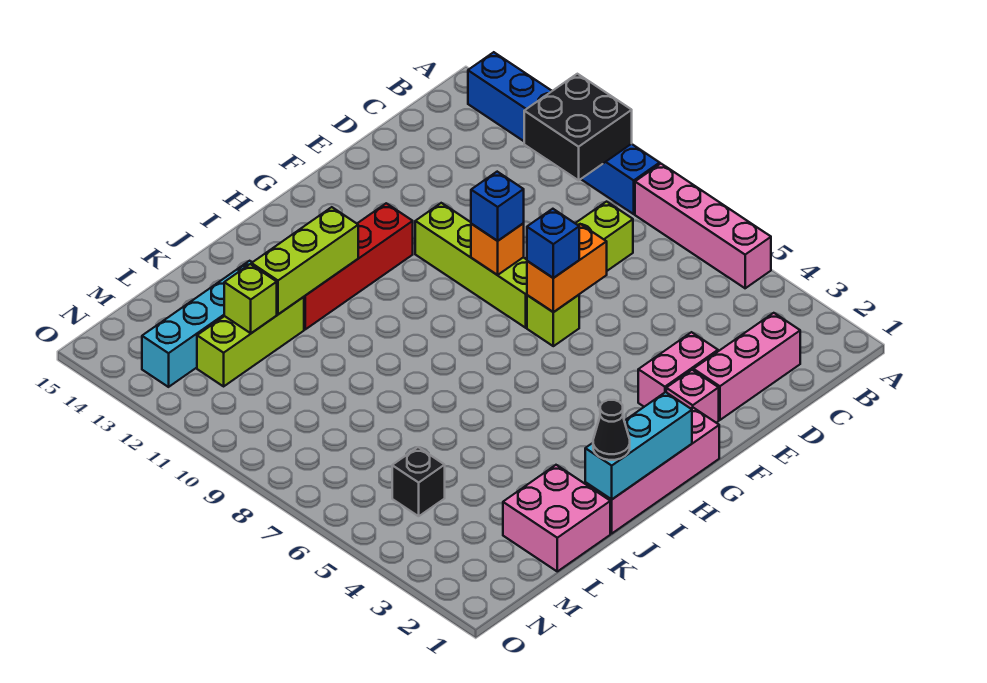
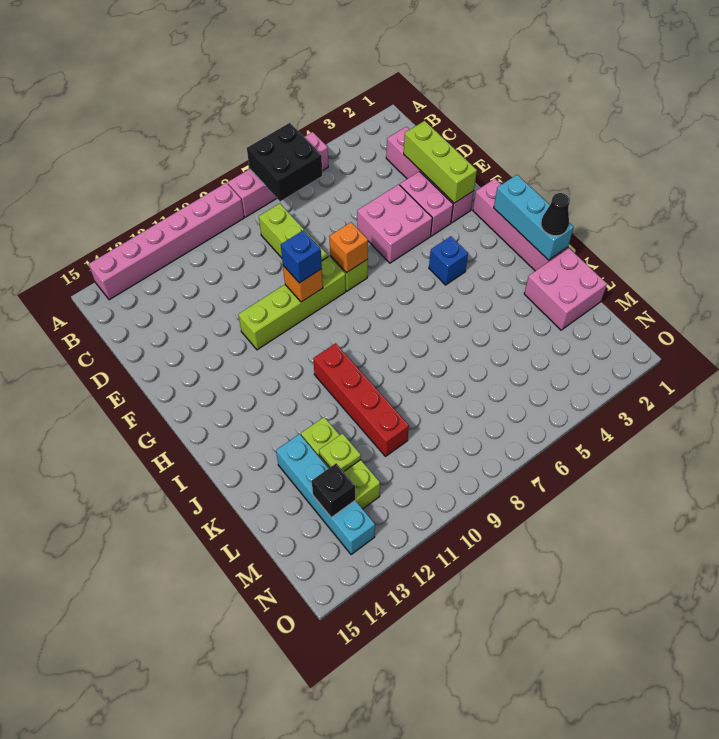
blue 1x6 brick [468,52,660,214] -> pink 1x6 brick [89,183,244,300]
black 2x2 brick [524,74,632,180] -> black 2x2 brick moved to [247,123,322,201]
none -> pink 2x2 brick [357,184,432,263]
orange 1x2 brick [527,224,607,312] -> orange 1x1 brick [329,222,368,273]
blue 1x1 brick [527,209,579,278] -> blue 1x1 brick moved to [429,236,468,285]
red 1x4 brick [304,203,413,329] -> red 1x4 brick moved to [313,343,409,456]
lime 1x3 brick [252,207,358,314] -> lime 1x3 brick moved to [404,121,477,203]
lime 1x1 brick [224,264,277,333] -> lime 1x1 plate [319,434,361,472]
black 1x1 brick [392,447,445,516] -> black 1x1 brick moved to [312,463,355,518]

